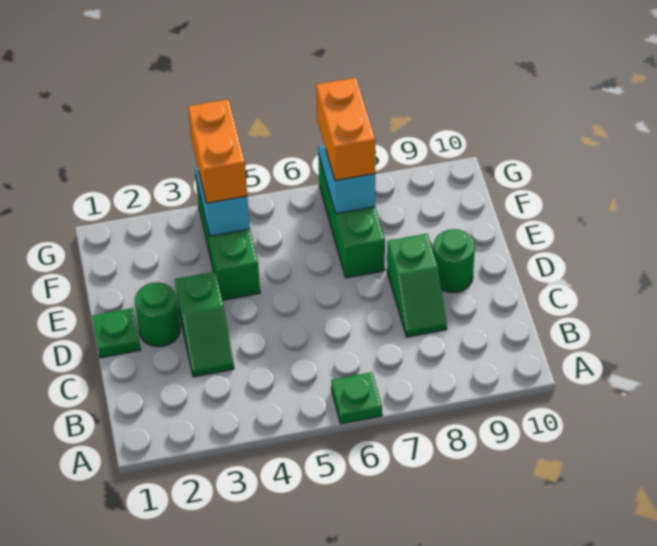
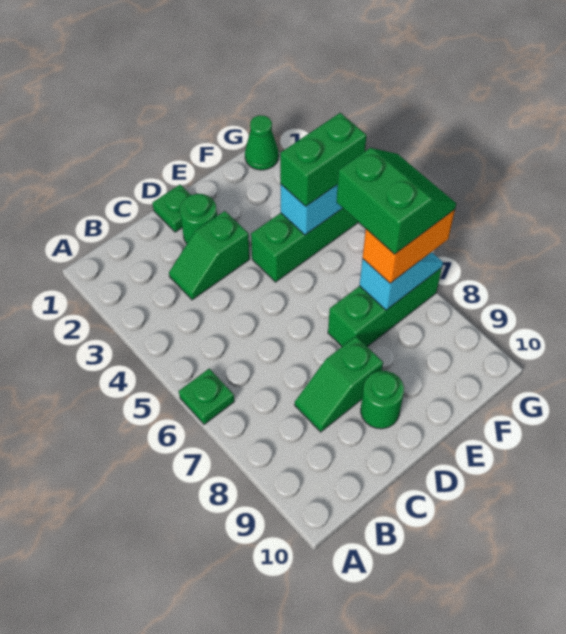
orange 1x2 brick [188,99,247,203] -> green 1x2 brick [280,113,367,206]
none -> green 2x2 slope [336,148,456,254]
none -> green 1x1 cone [245,115,279,170]

